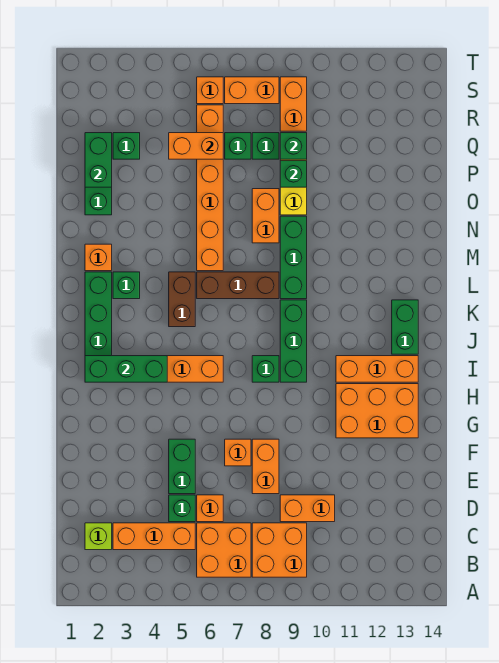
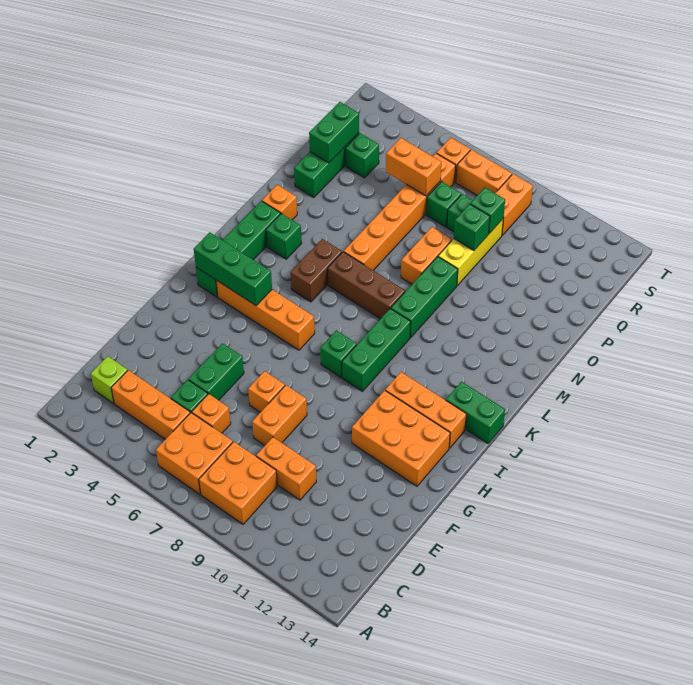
green 1x2 brick [392,300,418,354] -> green 1x2 brick turned to [446,382,505,443]

